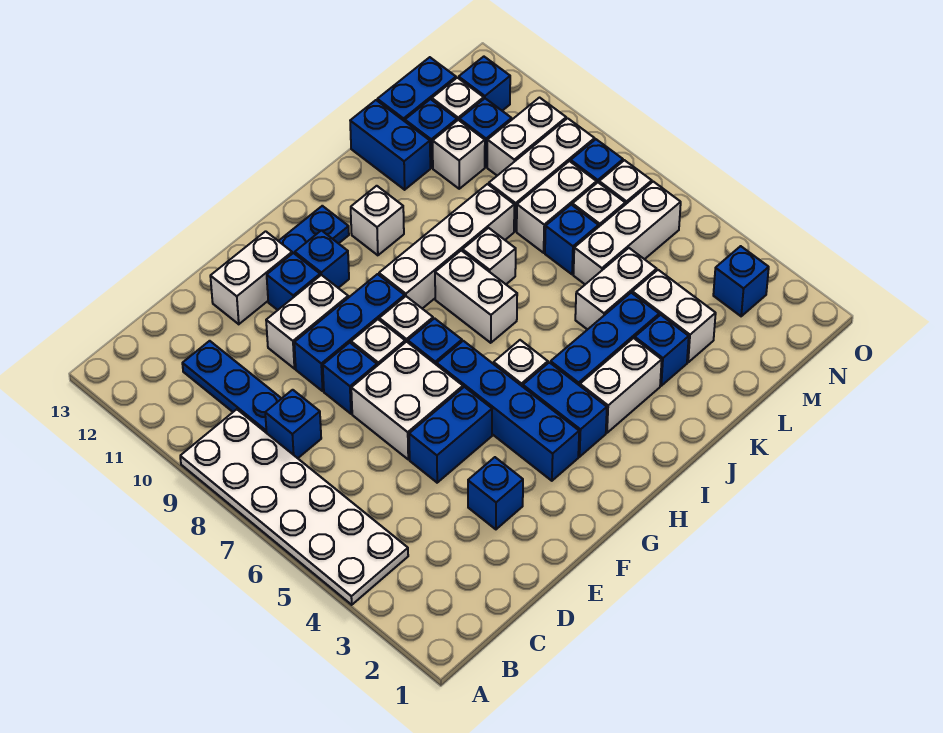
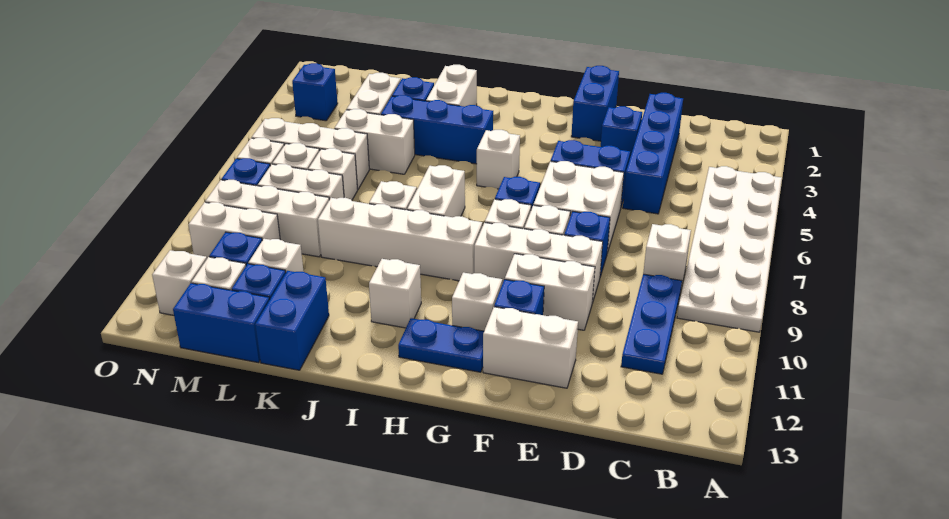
blue 1x1 brick [265,390,321,458] -> white 1x1 brick [643,224,691,288]
blue 1x3 brick [294,274,405,391] -> white 1x3 brick [474,223,603,303]
blue 1x4 brick [437,341,579,481] -> blue 1x4 brick moved to [623,93,683,214]
blue 1x1 brick [295,230,349,288] -> white 1x1 brick [452,273,502,331]
blue 1x2 brick [523,362,607,457] -> blue 1x2 brick moved to [571,66,619,141]
white 1x2 brick [580,338,662,433] -> white 1x2 brick turned to [426,65,477,107]
blue 1x1 brick [545,205,599,274] -> white 1x1 brick [308,148,358,200]
blue 1x1 brick [459,57,510,111] -> white 1x1 brick [152,250,207,315]

